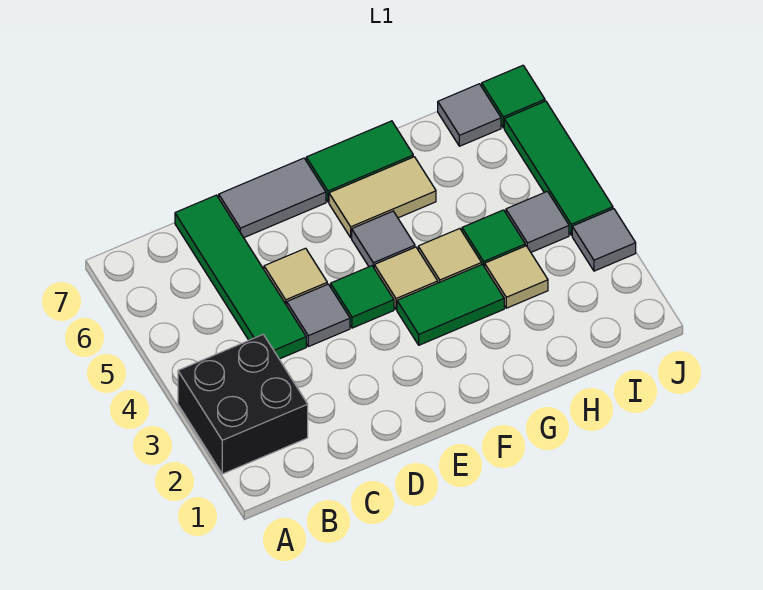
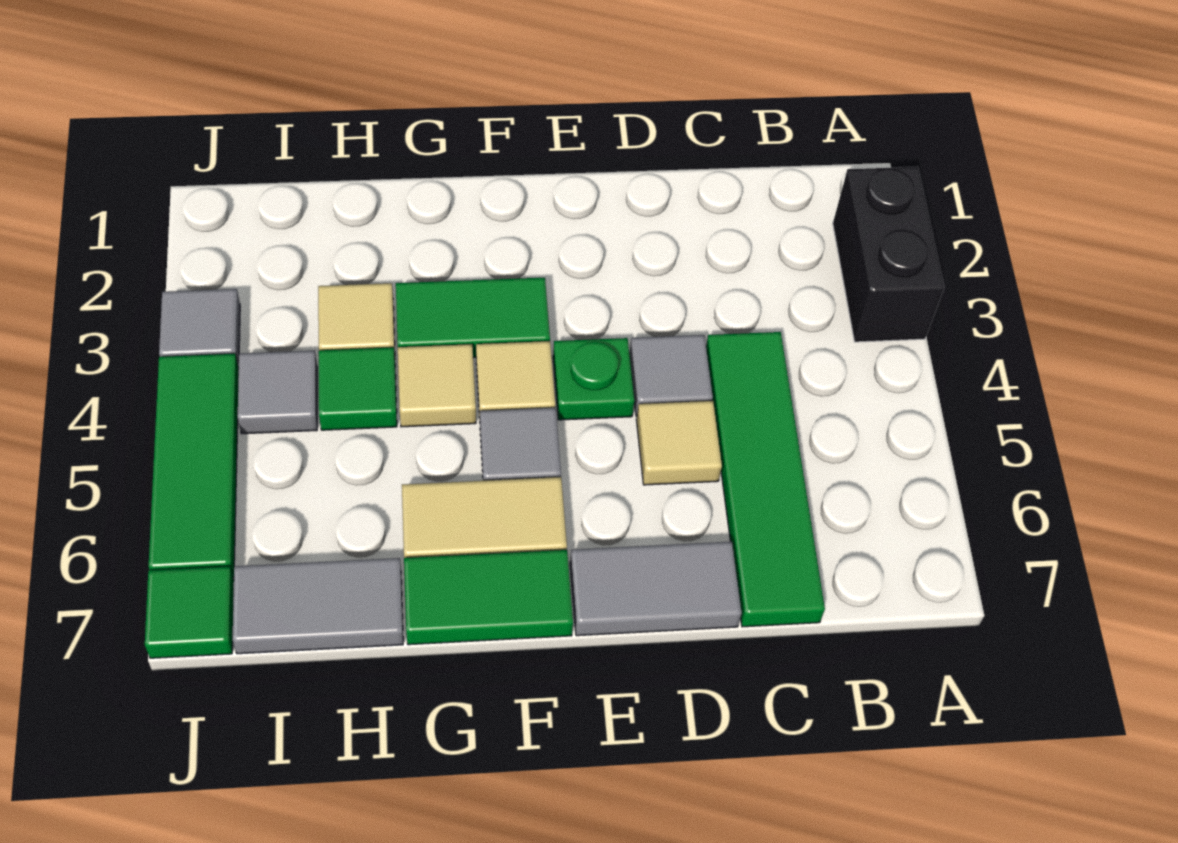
black 2x2 brick [178,334,308,474] -> black 1x2 brick [833,167,944,342]
green 1x1 tile [331,266,394,328] -> green 1x1 plate [553,338,634,420]
grey 1x1 tile [438,84,501,146] -> grey 1x2 tile [233,558,403,654]

